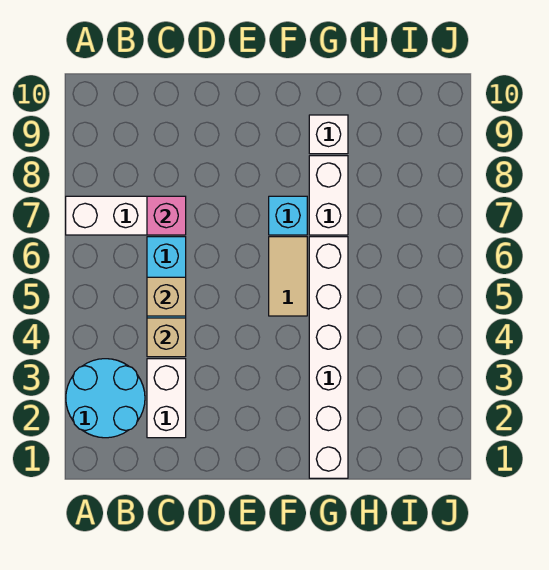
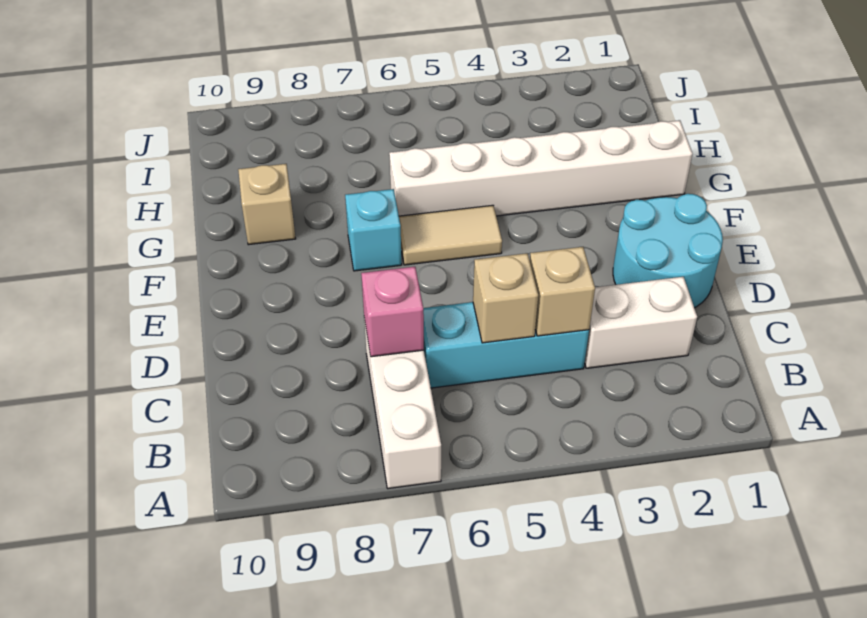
cyan 2x2 round brick [66,359,145,438] -> cyan 2x2 round brick moved to [613,194,723,308]
white 1x2 brick [309,156,348,235] -> none
white 1x1 brick [309,115,348,154] -> tan 1x1 brick [238,164,296,245]

